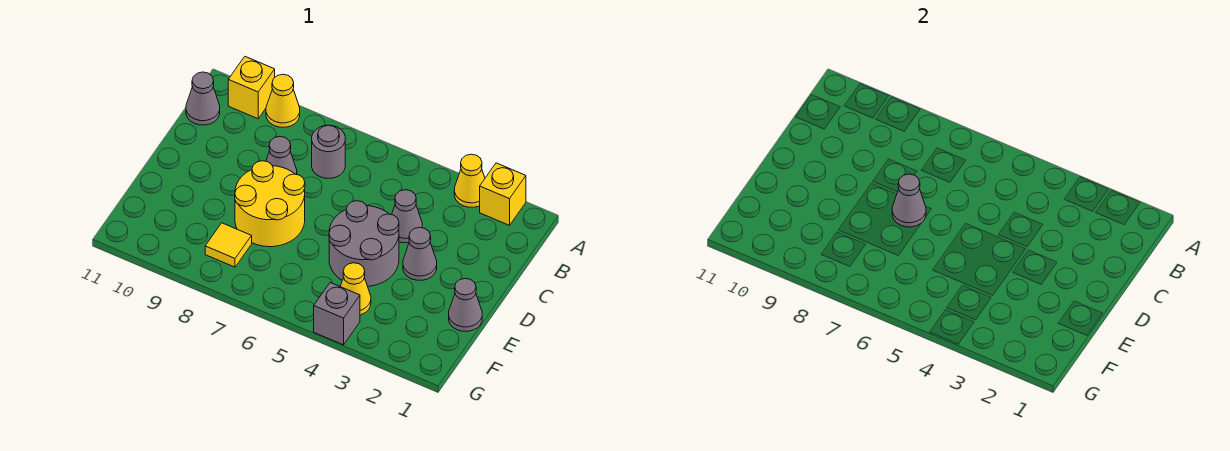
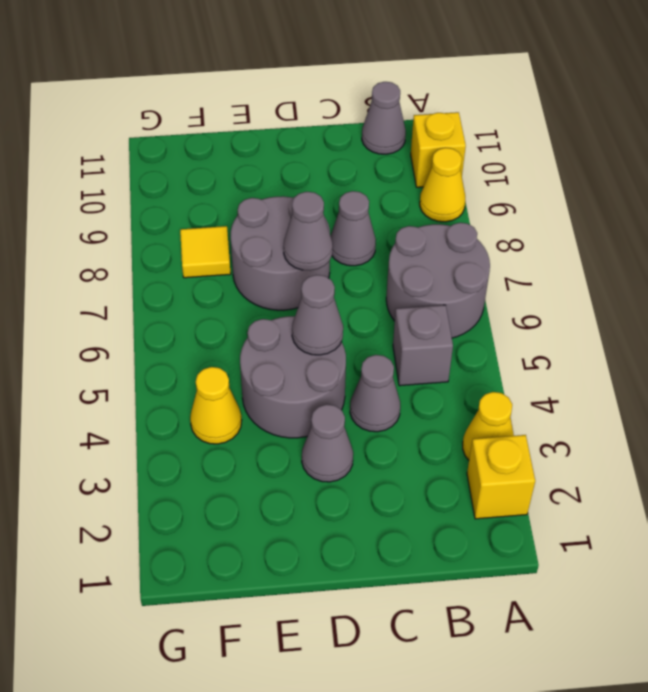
grey 1x1 round brick [312,125,345,178] -> grey 2x2 round brick [386,223,490,338]
yellow 2x2 round brick [235,161,305,247] -> grey 2x2 round brick [231,196,330,310]
grey 1x1 cone [449,278,482,332] -> grey 1x1 cone moved to [292,275,343,355]
grey 1x1 brick [314,283,360,345] -> grey 1x1 brick moved to [393,305,453,386]

